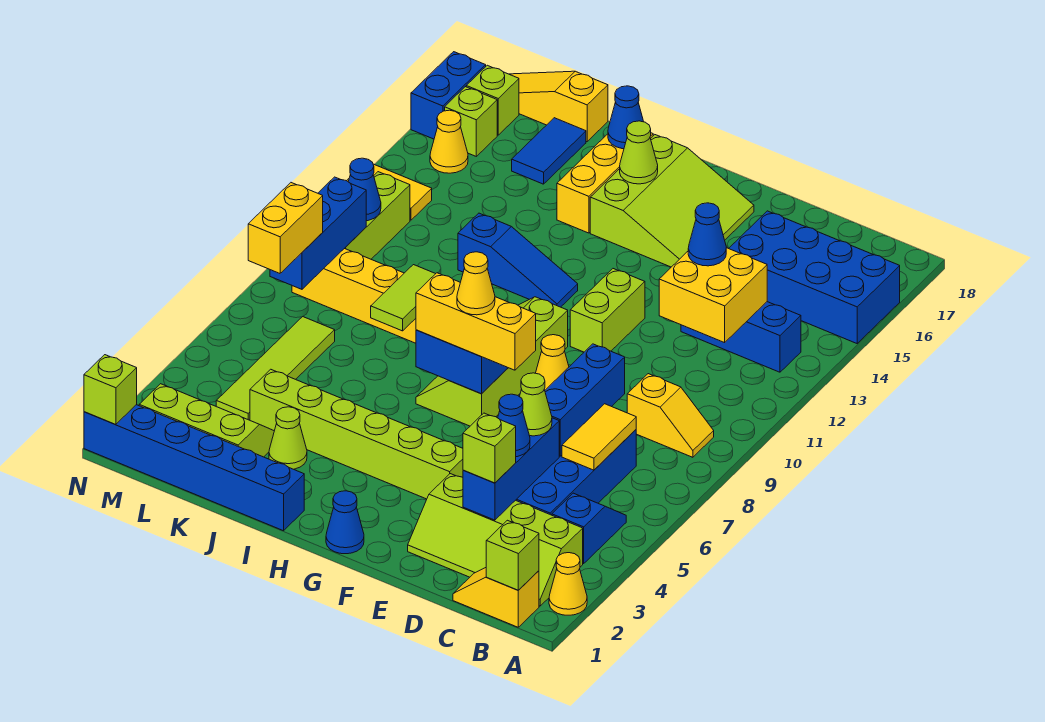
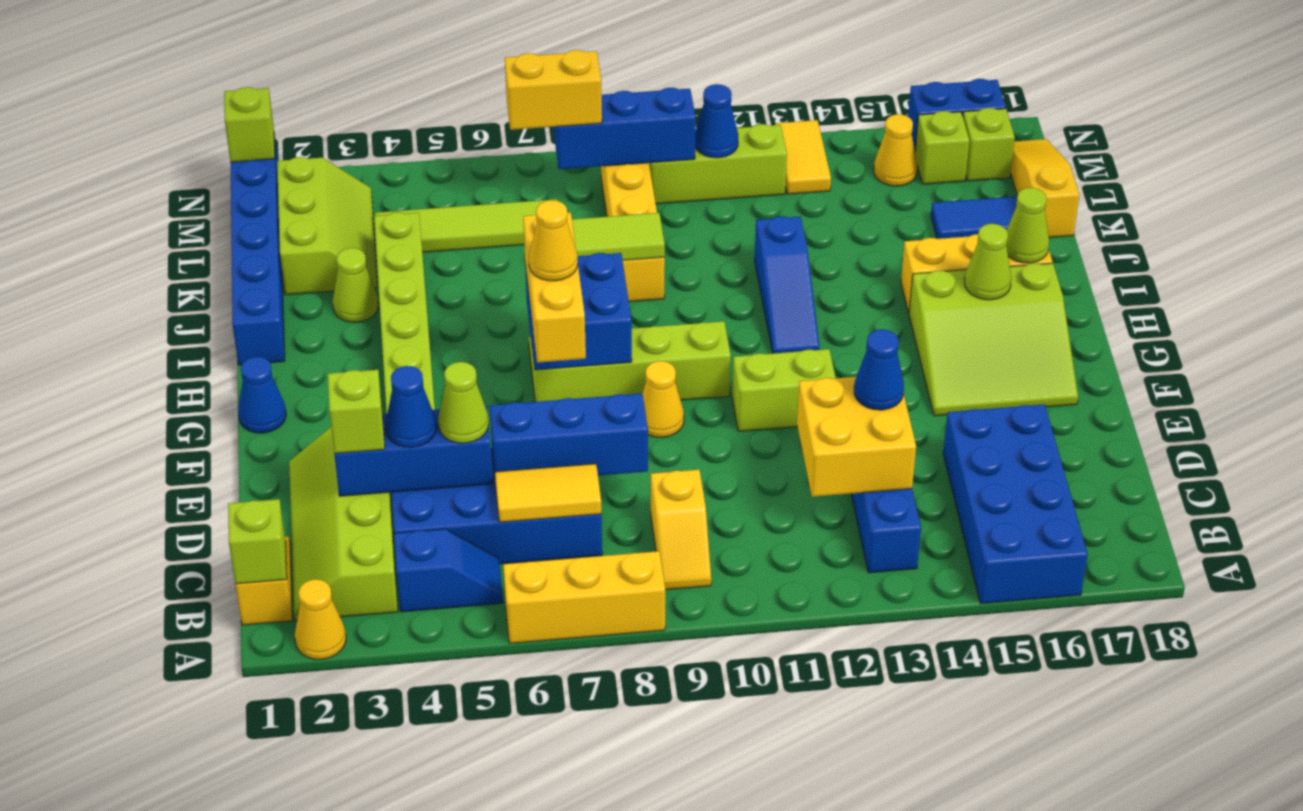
none -> yellow 1x3 brick [503,551,665,643]
blue 1x1 cone [608,86,644,149] -> lime 1x1 cone [1006,188,1049,263]

